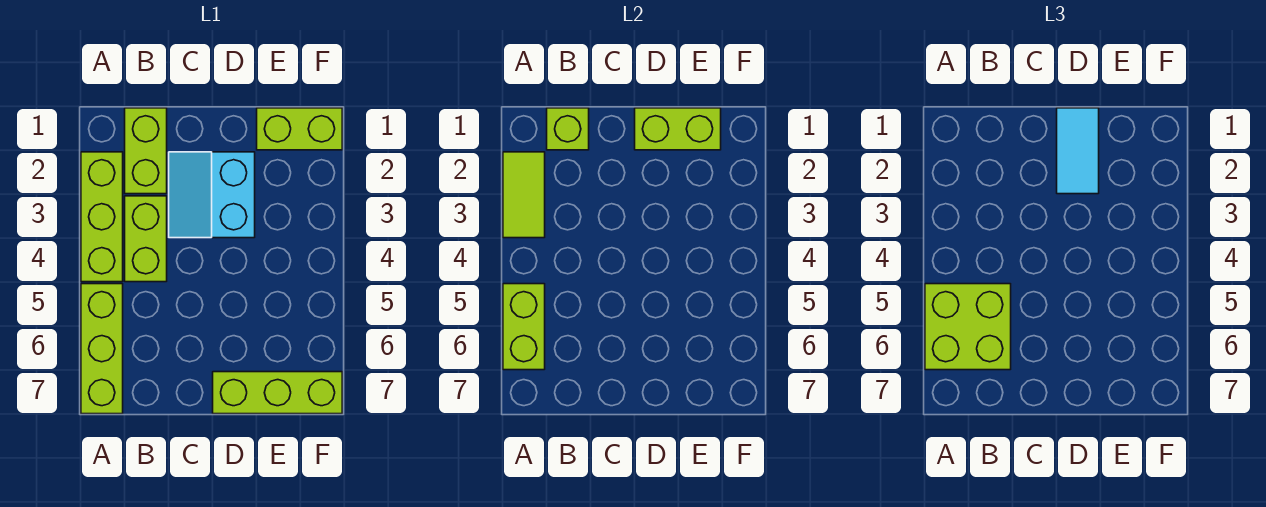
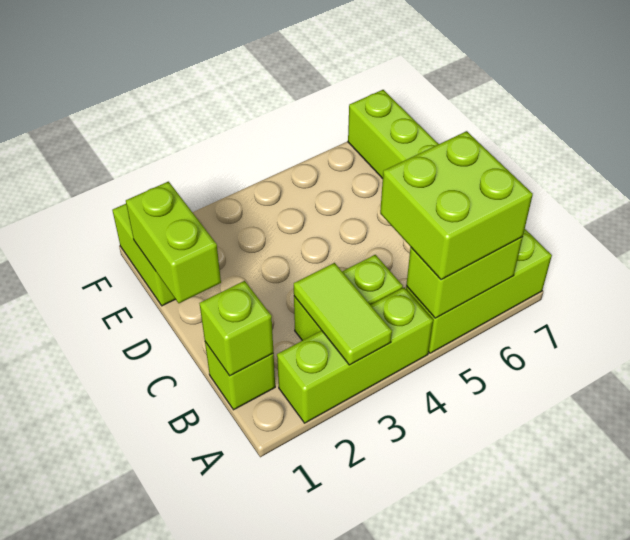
lime 1x2 tile [503,152,545,238] -> lime 1x2 tile turned to [294,263,392,365]
lime 1x2 brick [125,108,167,194] -> lime 1x1 brick [205,342,275,410]
cyan 2x2 slope [169,152,255,238] -> none
cyan 1x2 tile [1057,108,1099,194] -> none

